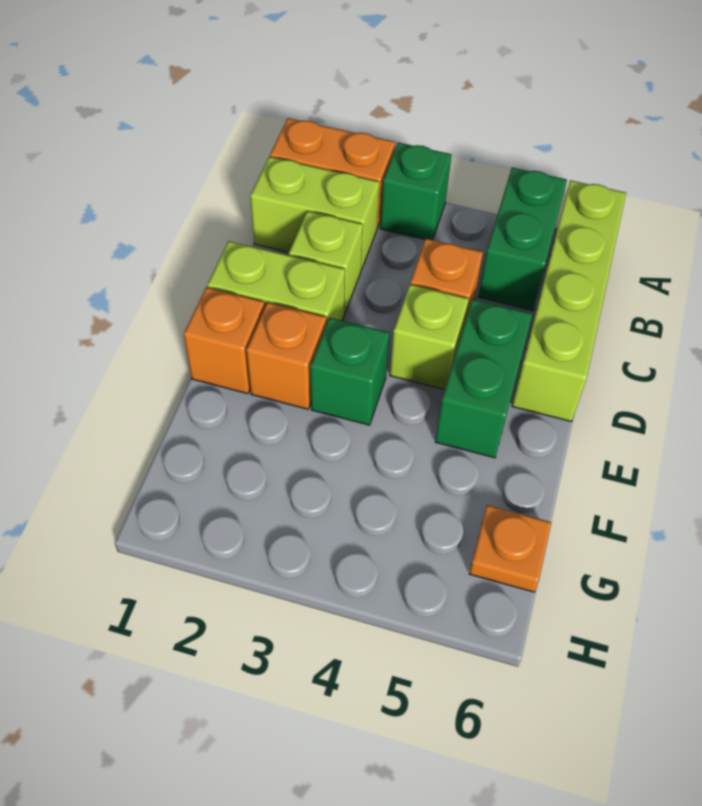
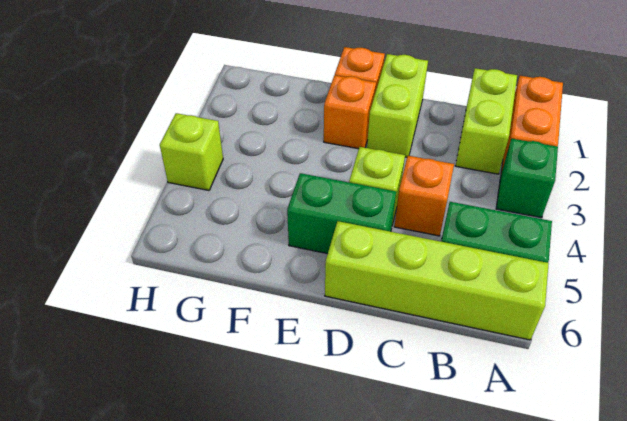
lime 1x1 brick [289,211,363,313] -> lime 1x1 brick moved to [160,113,223,190]
green 1x1 brick [310,318,390,425] -> none
orange 1x1 plate [469,505,552,592] -> none

